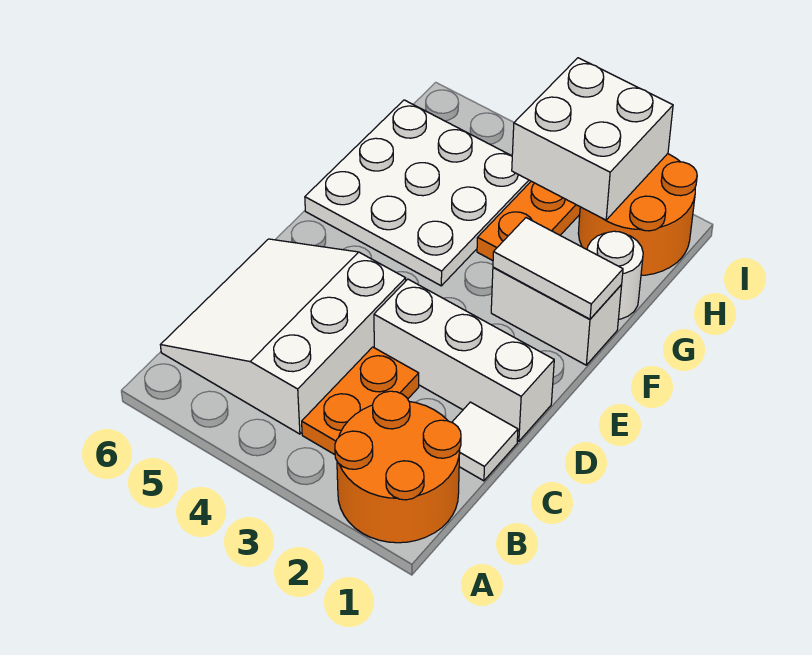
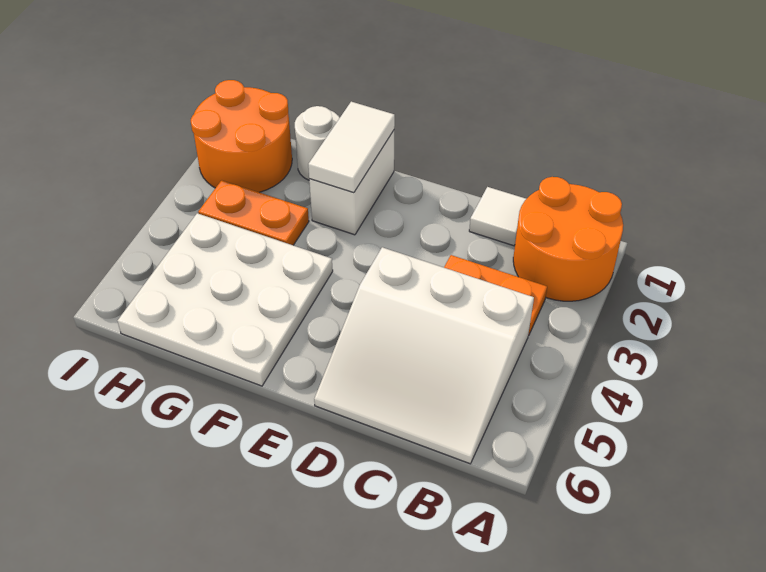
white 1x3 brick [374,279,554,441] -> none
white 2x2 brick [512,58,673,220] -> none

